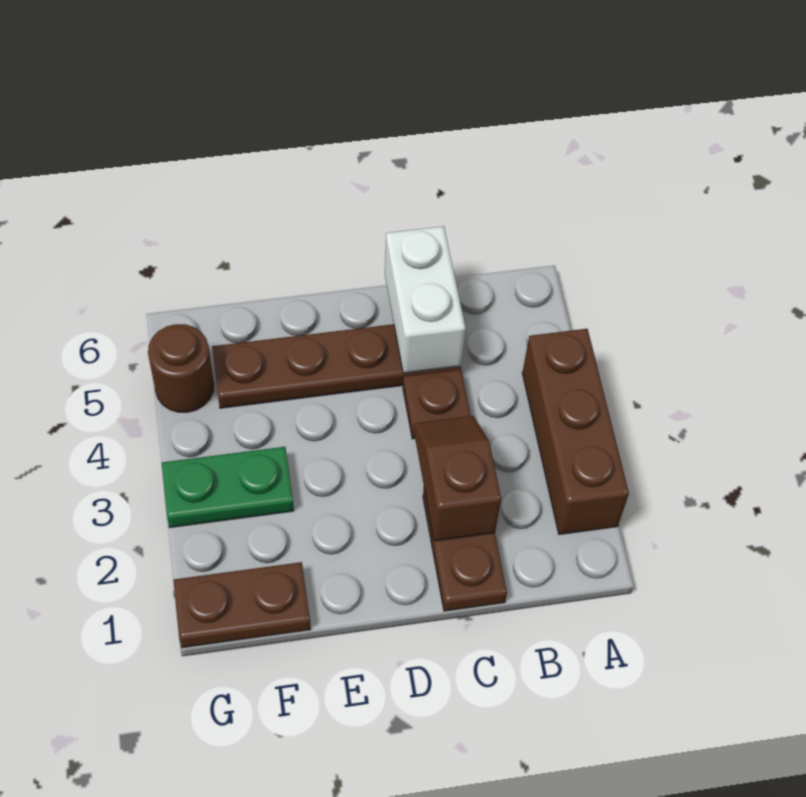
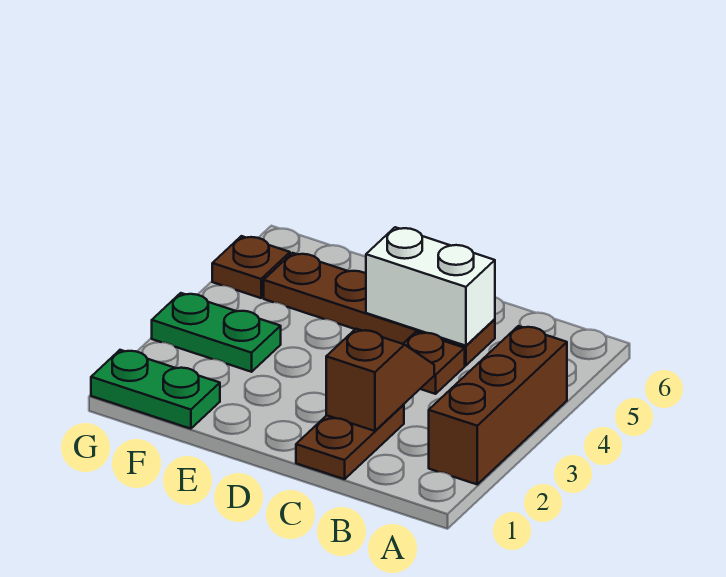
white 1x2 brick [385,226,465,373] -> white 1x2 brick turned to [366,227,495,346]
brown 1x2 plate [173,562,311,648] -> green 1x2 plate [91,350,220,429]
brown 1x1 round brick [148,324,214,412] -> brown 1x1 plate [212,236,290,298]

